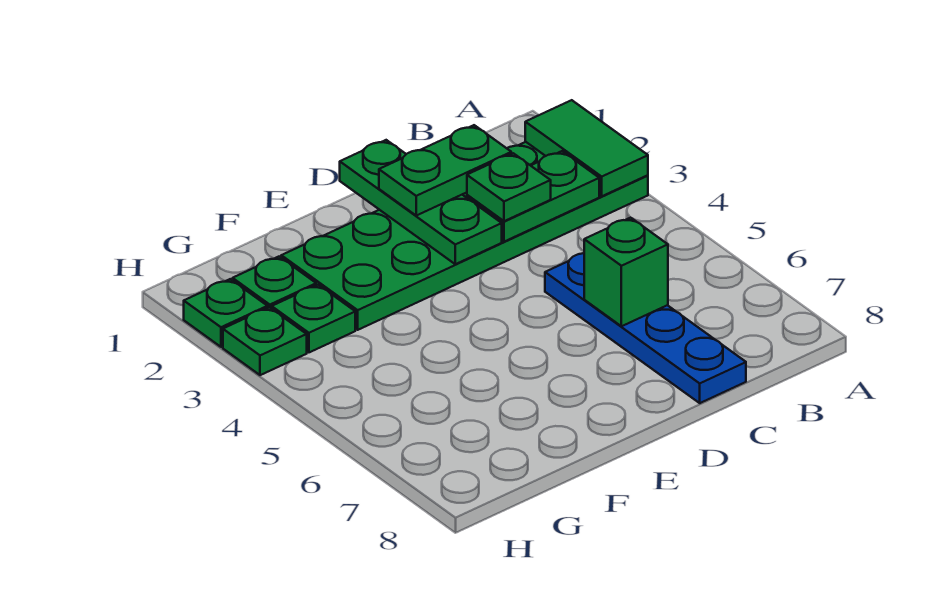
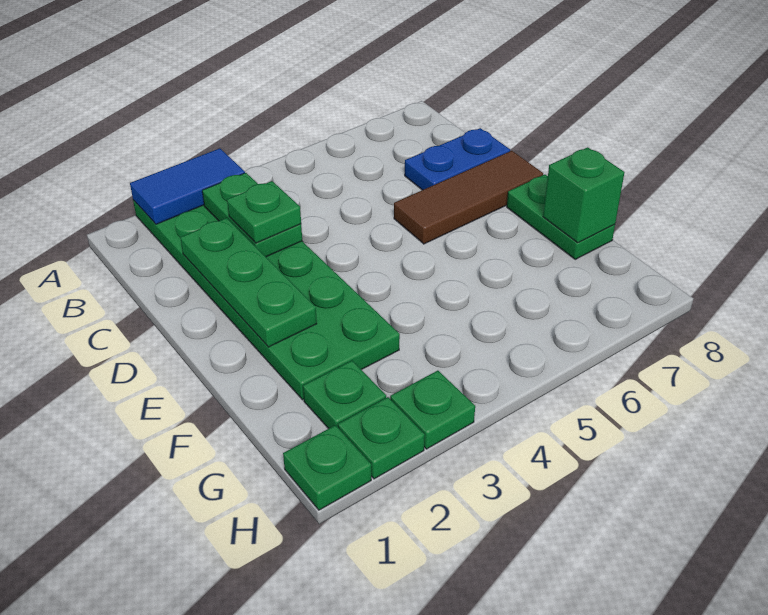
green 1x2 tile [525,100,648,196] -> blue 1x2 tile [130,148,245,224]
green 1x2 plate [379,125,511,216] -> green 1x2 plate moved to [507,175,615,259]
blue 1x4 plate [545,253,746,403] -> blue 1x2 plate [405,128,510,190]
green 1x1 brick [584,218,668,326] -> green 1x1 brick moved to [543,147,625,243]
green 1x3 plate [340,140,502,264] -> green 1x3 plate turned to [180,218,317,347]
none -> brown 1x3 tile [394,151,543,244]
green 1x1 plate [272,285,355,352] -> green 1x1 plate moved to [283,425,371,510]

